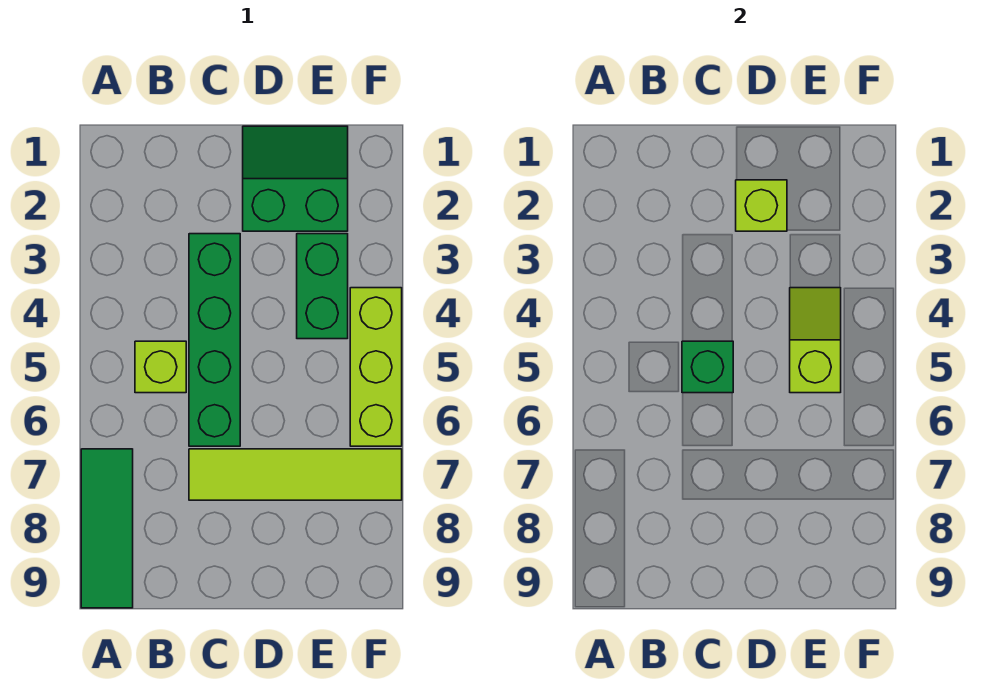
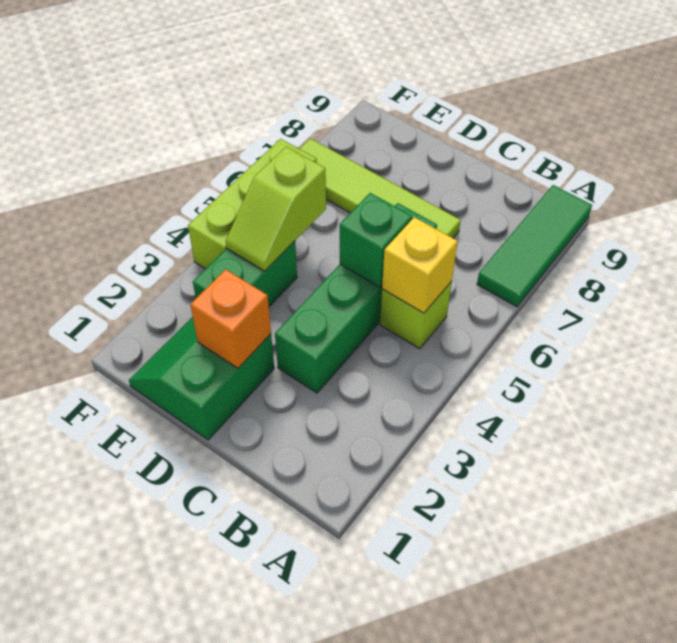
none -> yellow 1x1 brick [382,217,458,313]
green 2x2 slope [243,126,348,231] -> green 2x2 slope turned to [129,317,274,440]
lime 1x1 brick [736,180,787,231] -> orange 1x1 brick [190,269,271,368]

